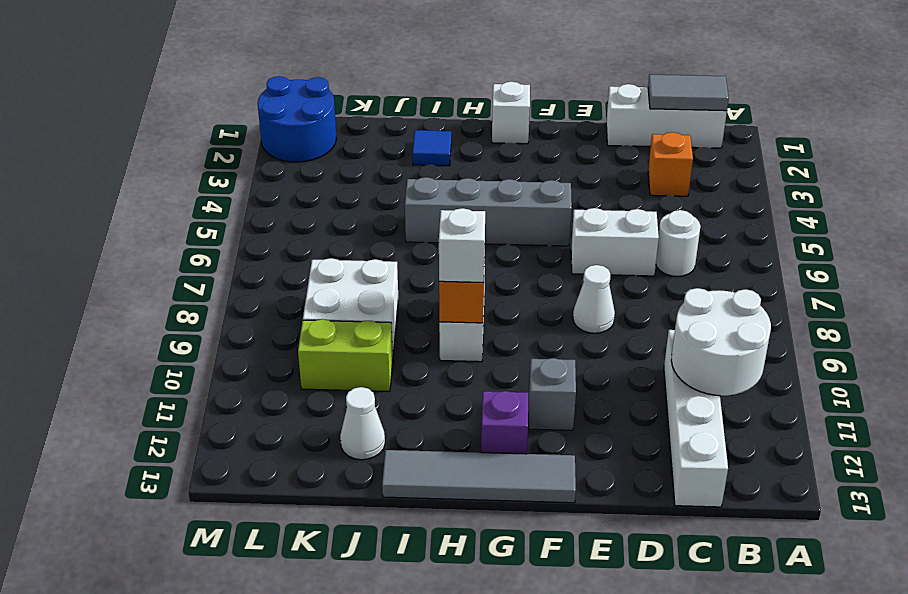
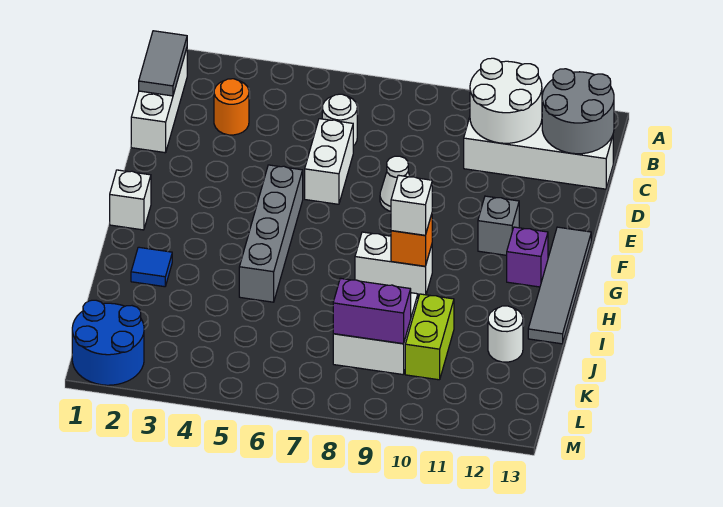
none -> grey 2x2 round brick [542,69,614,154]
orange 1x1 brick [648,132,693,196] -> orange 1x1 round brick [214,79,249,135]
white 1x1 cone [340,387,385,460] -> white 1x1 round brick [488,306,523,362]
none -> purple 1x2 brick [333,278,411,344]

